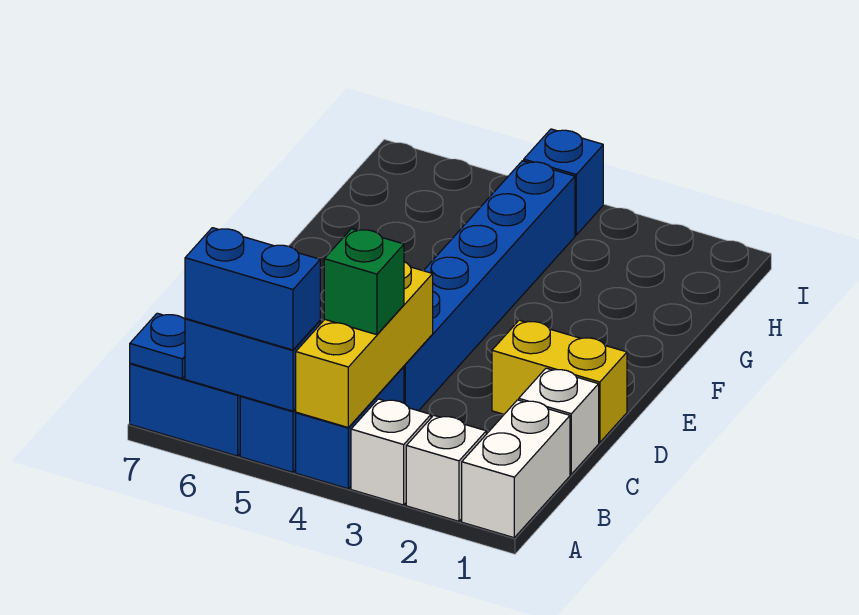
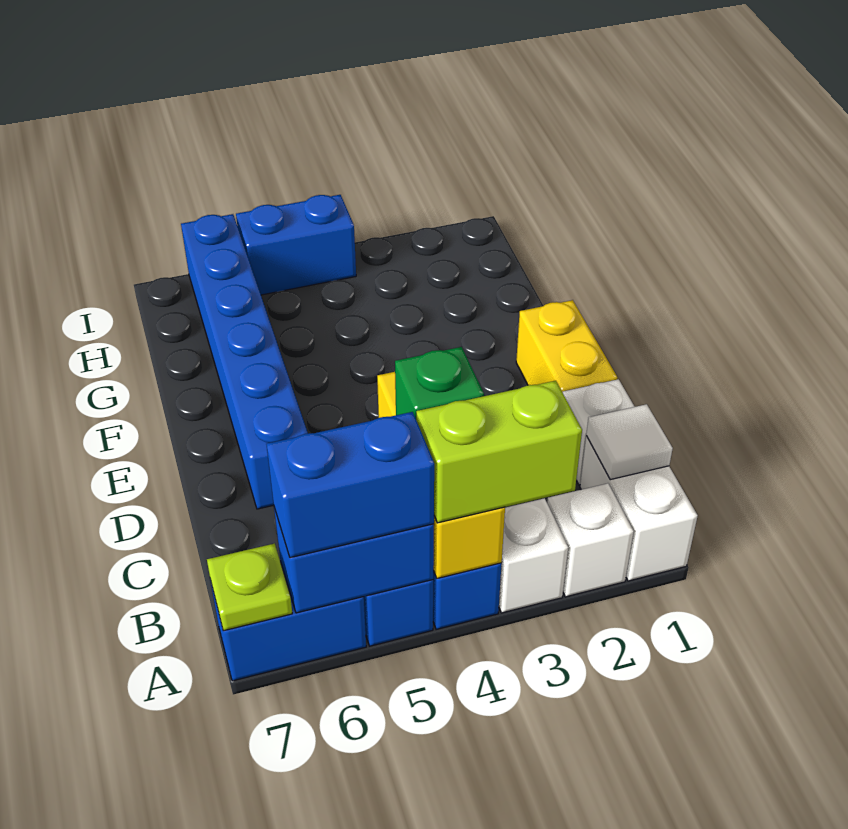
none -> lime 1x2 brick [416,381,582,523]
blue 1x1 plate [130,313,185,378] -> lime 1x1 plate [207,543,292,631]
none -> white 1x1 tile [586,404,673,480]
blue 1x6 brick [404,161,575,411] -> blue 1x6 brick moved to [181,214,308,509]
yellow 1x2 brick [492,320,627,443] -> yellow 1x2 brick turned to [516,300,617,393]
blue 1x1 brick [524,129,603,235] -> blue 1x2 brick [236,195,356,295]

